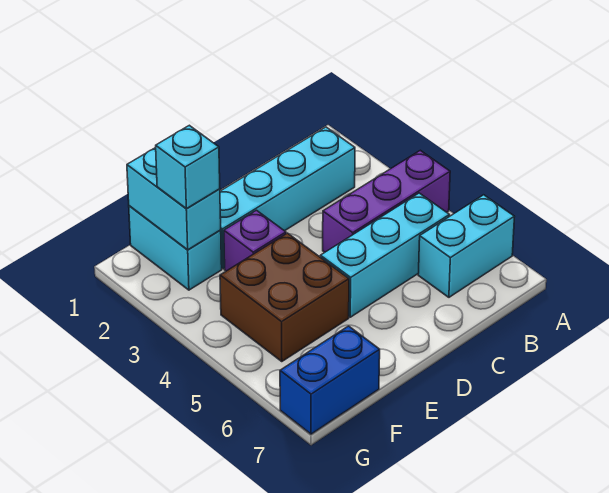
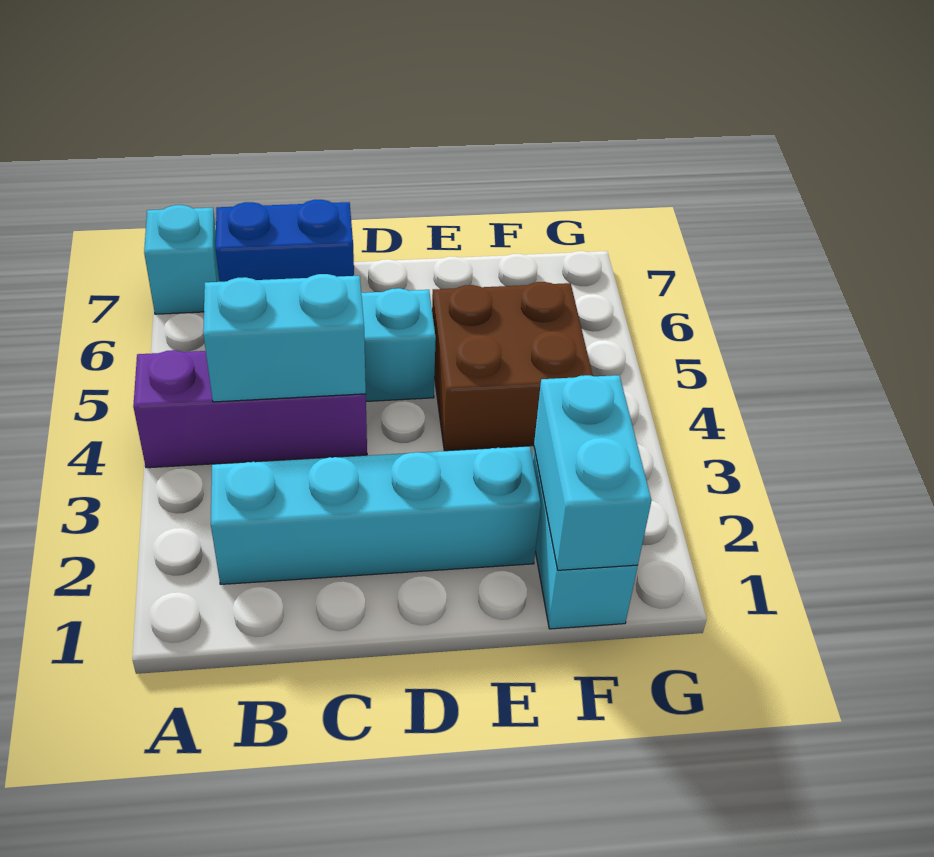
cyan 1x2 brick [418,195,515,297] -> cyan 1x2 brick moved to [203,274,366,402]
purple 1x1 brick [224,210,286,271] -> none
cyan 1x1 brick [156,125,220,209] -> cyan 1x1 brick moved to [144,205,220,314]
blue 1x2 brick [280,326,380,434] -> blue 1x2 brick moved to [216,200,354,282]

